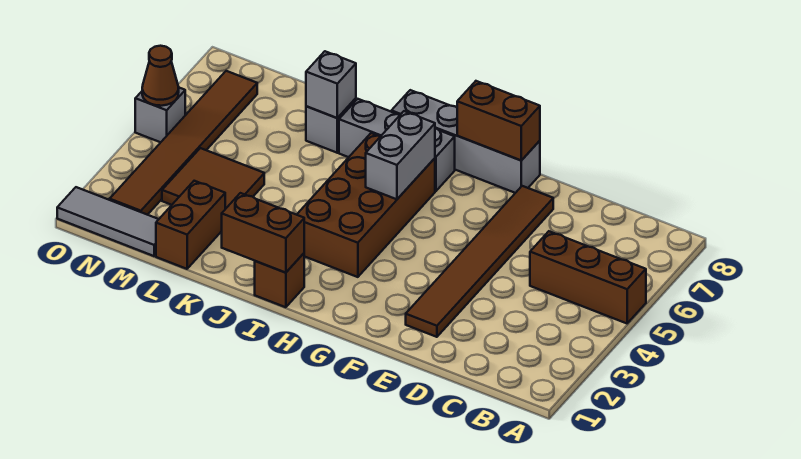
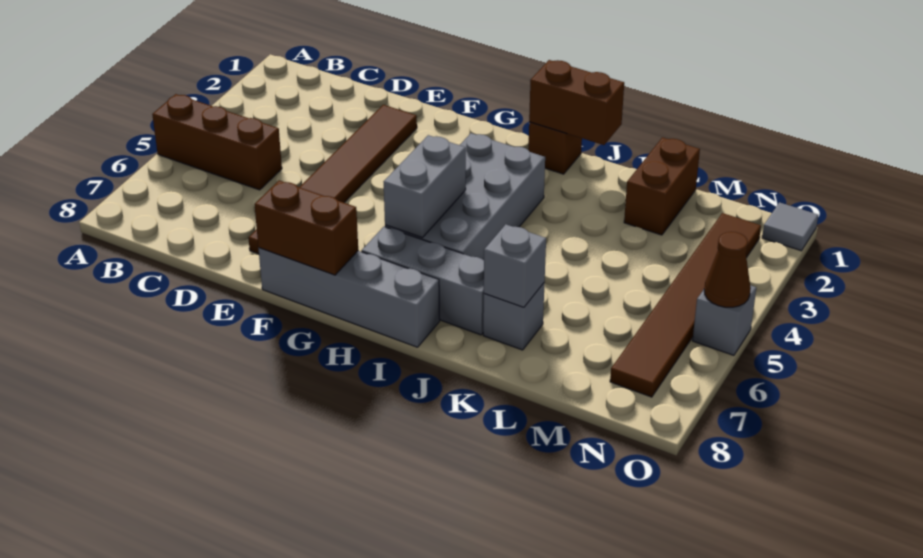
brown 2x4 brick [297,133,435,277] -> grey 2x4 brick [385,133,545,260]
brown 2x2 tile [162,148,264,209] -> none
grey 1x3 tile [57,187,159,256] -> grey 1x1 tile [762,202,818,251]

